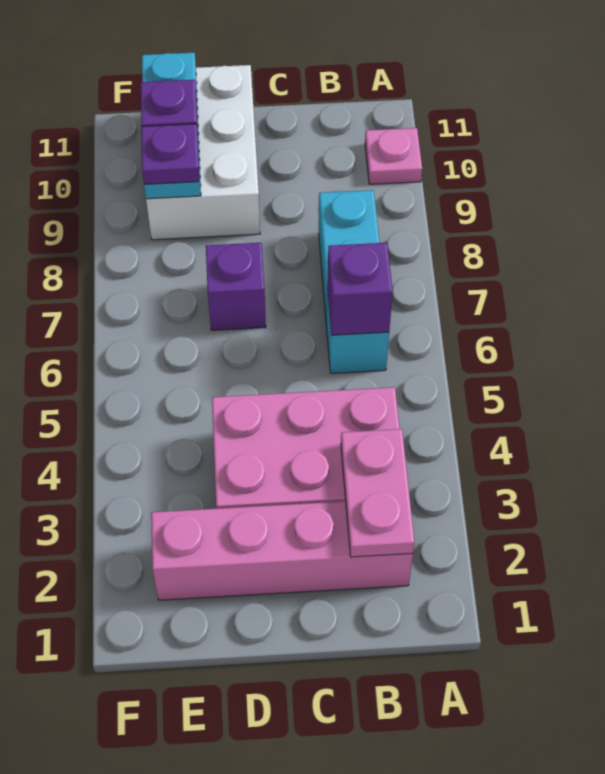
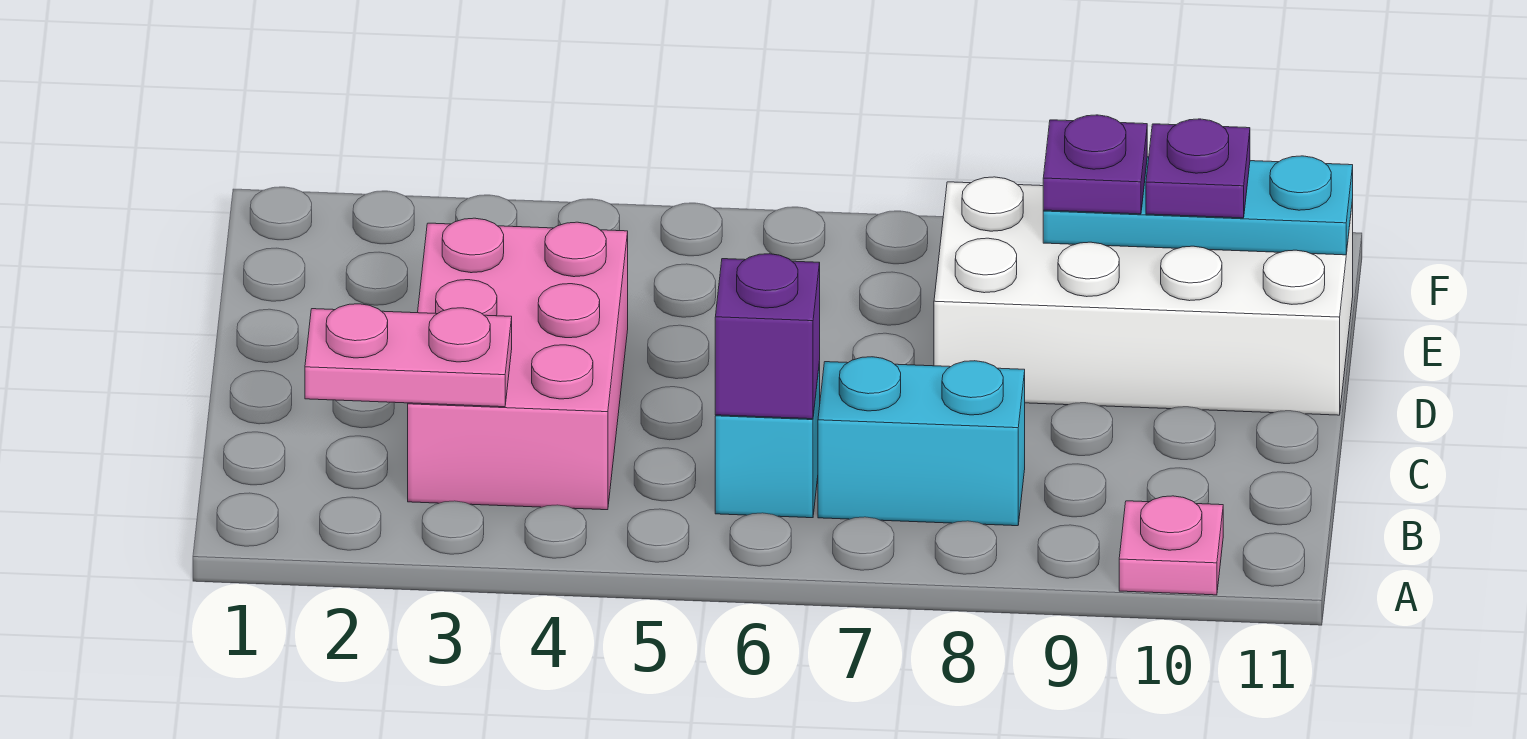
pink 1x4 brick [151,501,413,600] -> none
purple 1x1 brick [206,243,266,330] -> none
white 2x3 brick [146,65,260,240] -> white 2x4 brick [934,177,1353,415]

